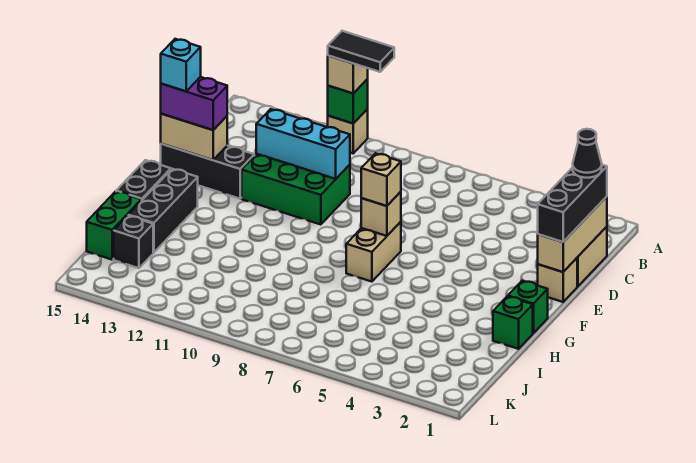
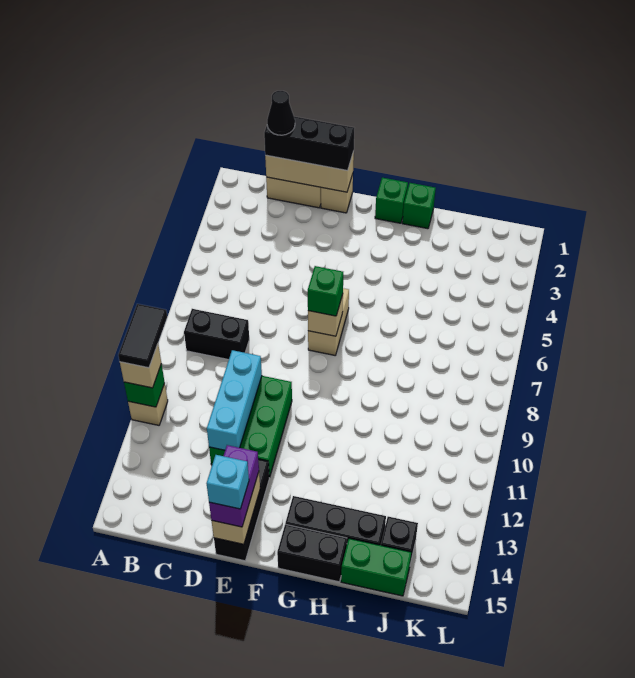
none -> black 1x2 brick [184,309,249,360]
tan 1x2 brick [346,222,401,282] -> tan 1x2 brick turned to [308,288,349,355]
tan 1x1 brick [361,153,401,206] -> green 1x1 brick [308,266,343,316]

